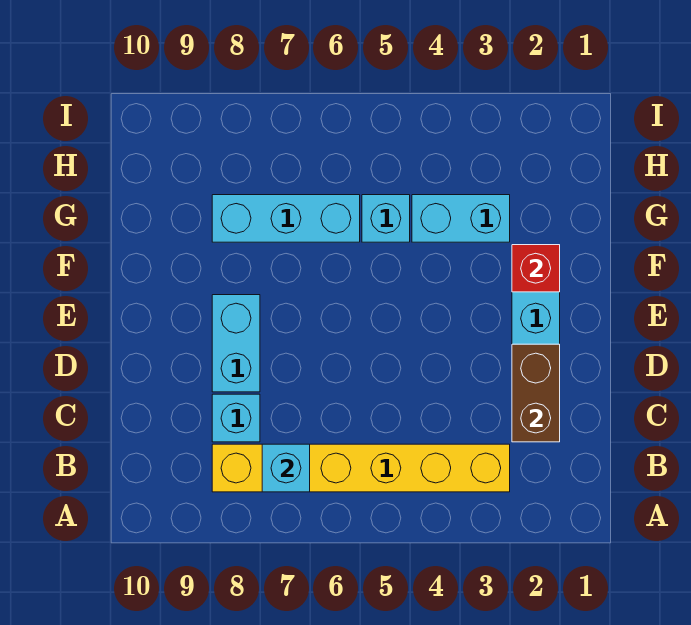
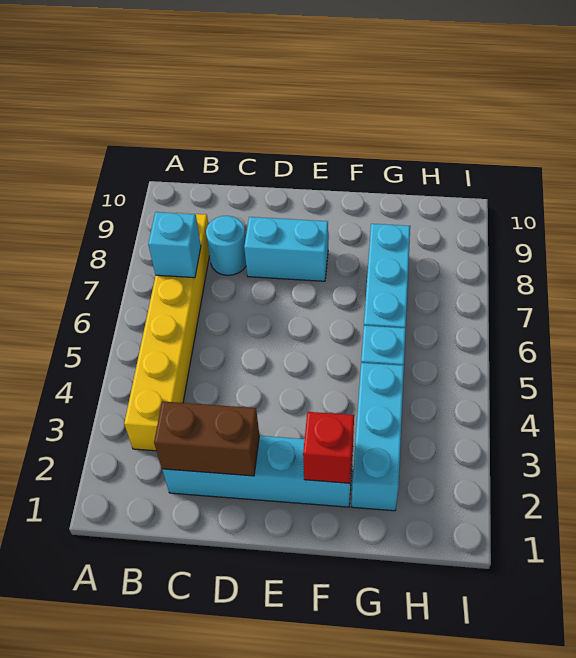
cyan 1x1 brick [212,394,260,442] -> cyan 1x1 round brick [206,216,246,275]
cyan 1x2 brick [412,195,510,242] -> cyan 1x3 brick [352,363,404,511]

